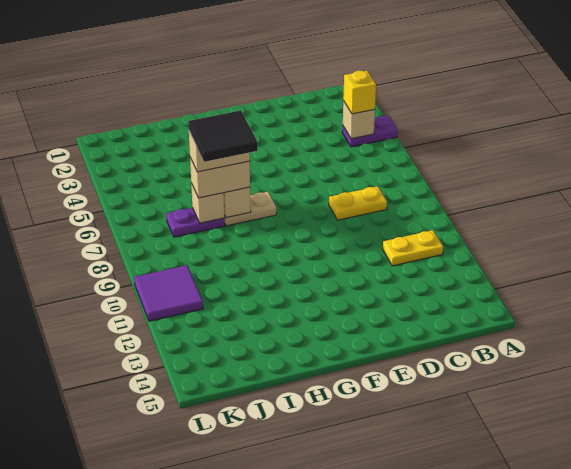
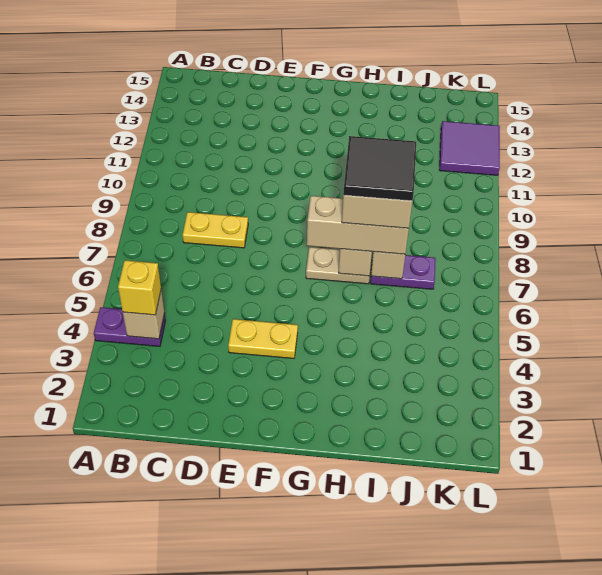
yellow 1x2 plate [383,230,443,266] -> yellow 1x2 plate moved to [228,319,298,358]
tan 1x2 brick [190,158,250,198] -> tan 1x3 brick [307,196,409,254]
purple 2x2 tile [134,265,203,321] -> purple 2x2 tile moved to [440,121,500,175]

